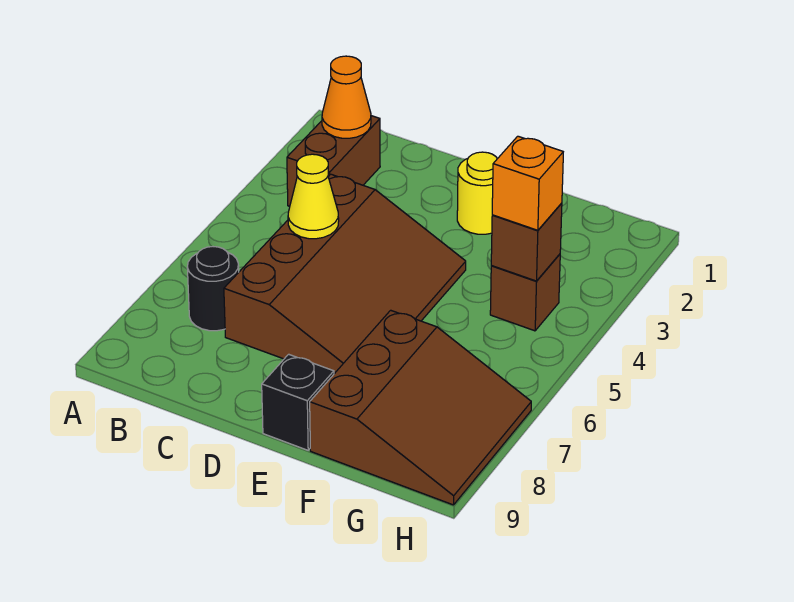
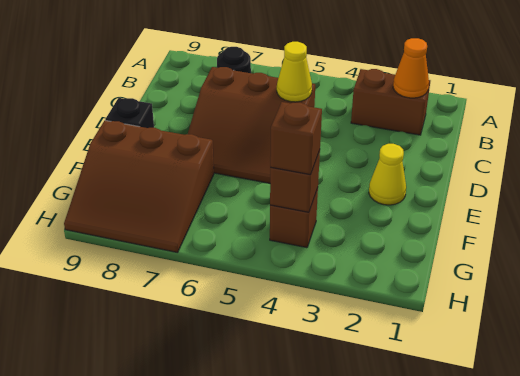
brown 3x4 slope [224,174,466,374] -> brown 3x3 slope [188,67,315,183]
yellow 1x1 round brick [457,152,497,234] -> yellow 1x1 cone [369,144,406,205]
orange 1x1 brick [492,136,563,230] -> brown 1x1 brick [270,102,322,175]

